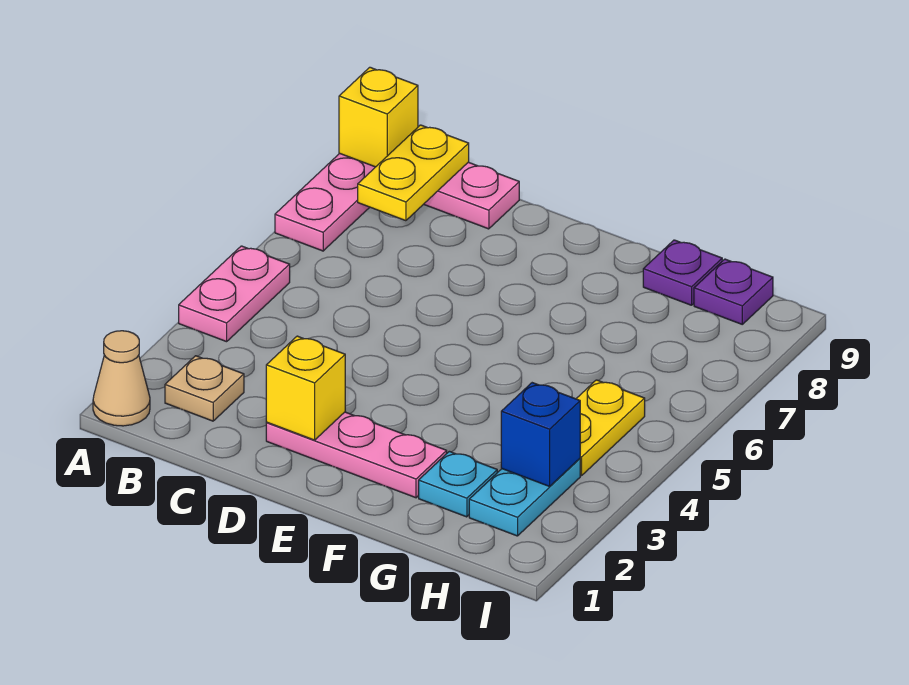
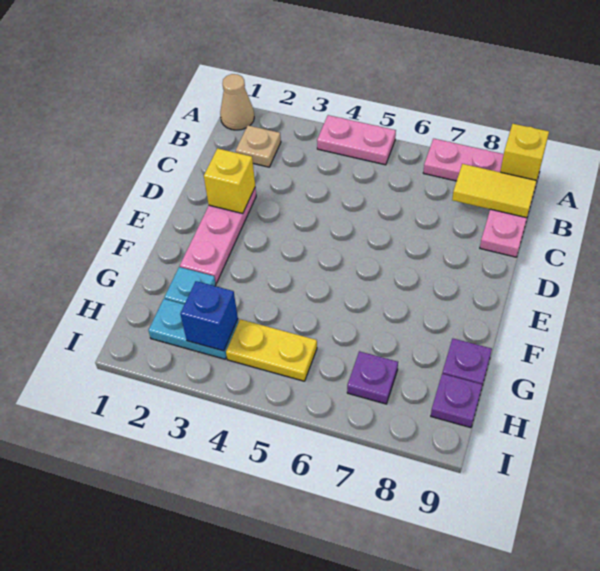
yellow 1x2 plate [358,125,469,221] -> yellow 1x2 tile [452,164,537,218]
none -> purple 1x1 plate [347,351,398,404]

